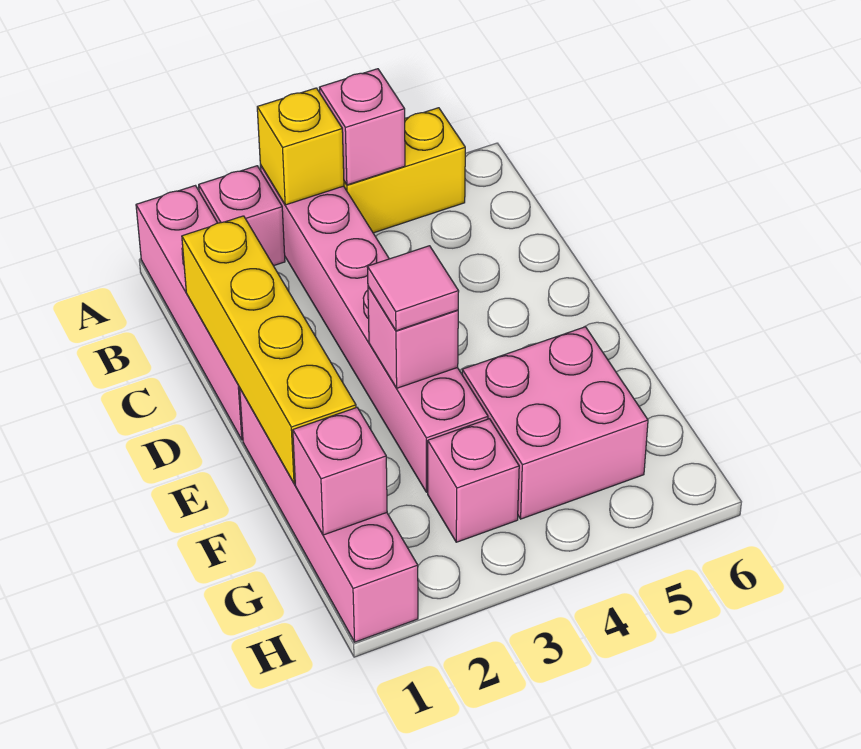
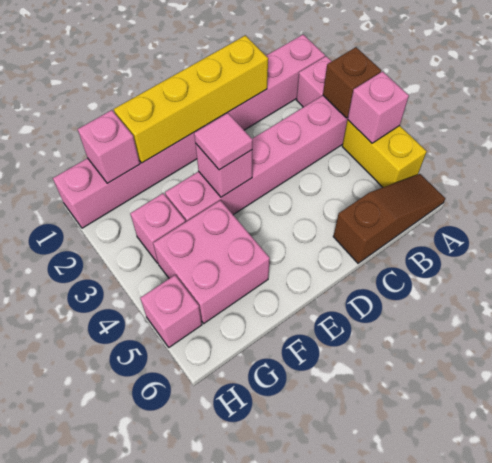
yellow 1x1 brick [257,88,344,205] -> brown 1x1 brick [323,47,381,118]
none -> brown 1x3 slope [333,174,445,263]
none -> pink 1x1 brick [140,275,202,347]

